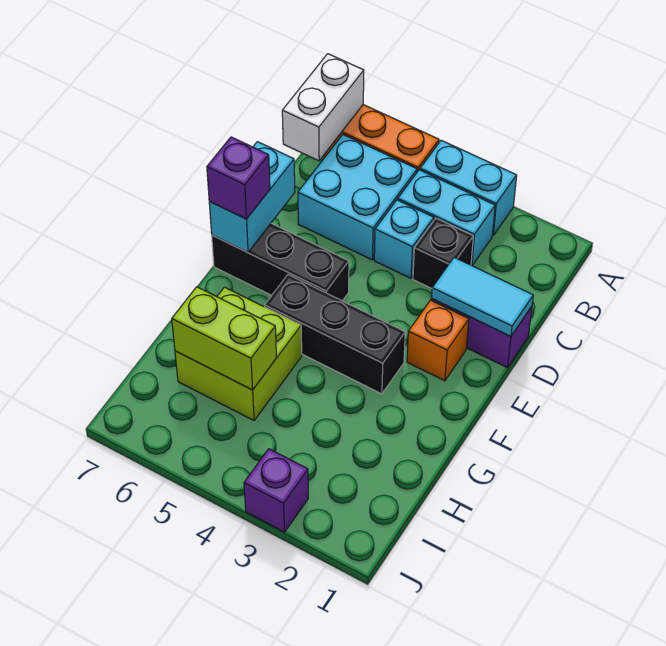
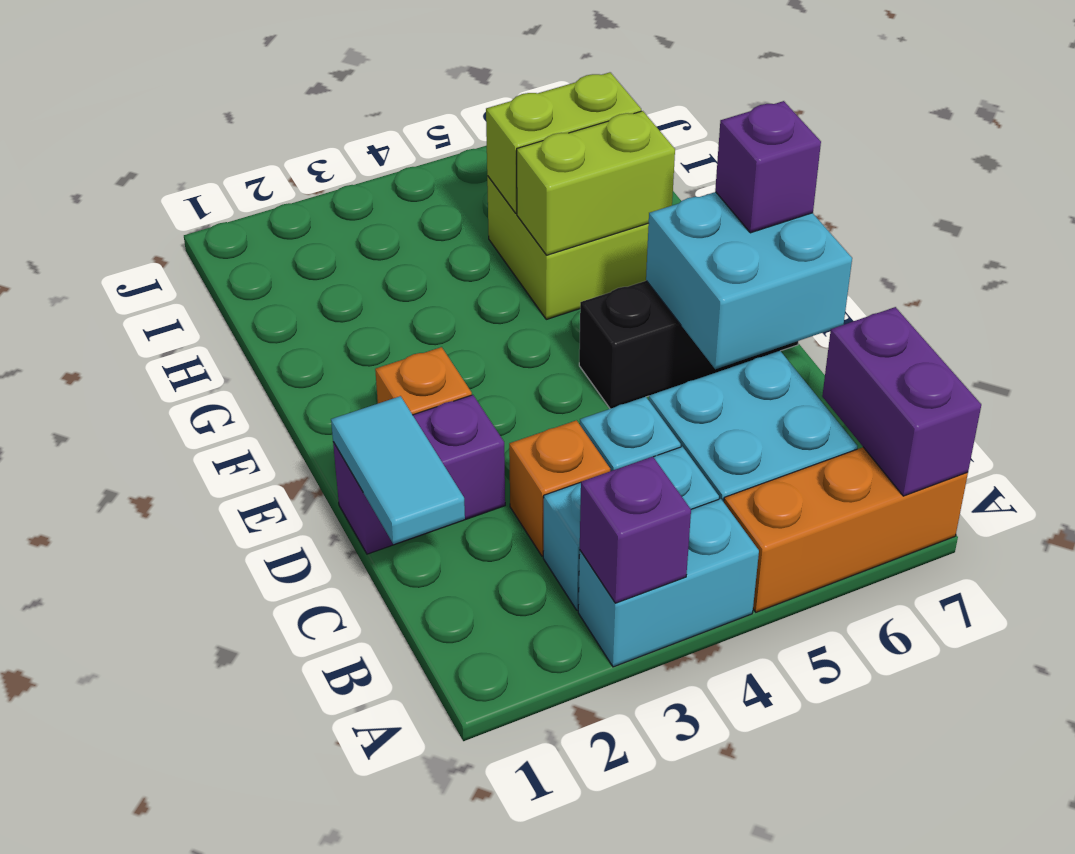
white 1x2 brick [282,54,364,161] -> purple 1x2 brick [822,307,981,496]
black 1x1 brick [413,218,473,288] -> orange 1x1 brick [509,420,610,556]
cyan 1x2 tile [432,257,533,336] -> cyan 1x2 tile turned to [331,396,465,544]
cyan 1x2 brick [209,142,295,252] -> cyan 2x2 brick [646,192,852,369]
black 1x3 brick [265,275,405,394] -> none
none -> lime 1x2 brick [517,111,675,255]
purple 1x1 brick [244,449,308,532] -> purple 1x1 brick moved to [580,457,691,603]

